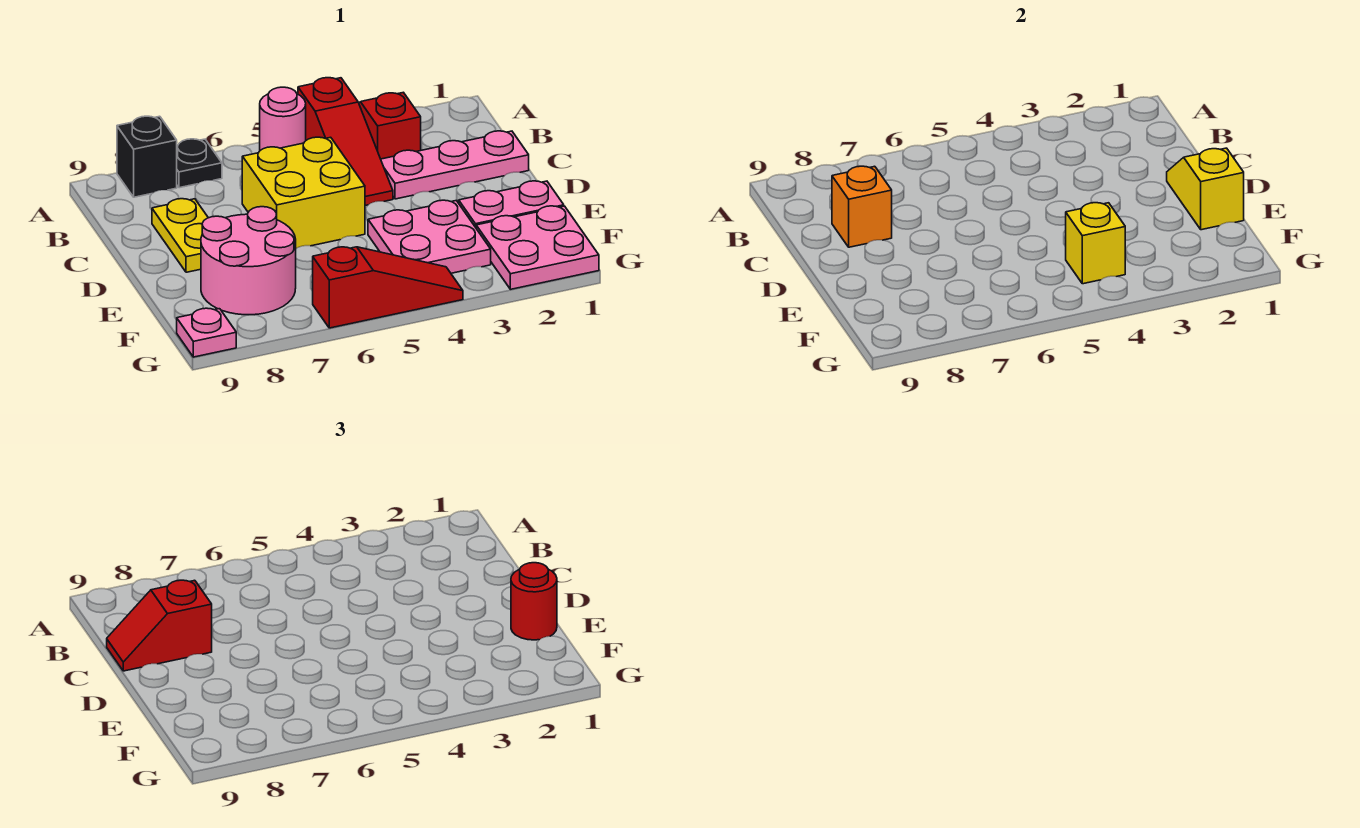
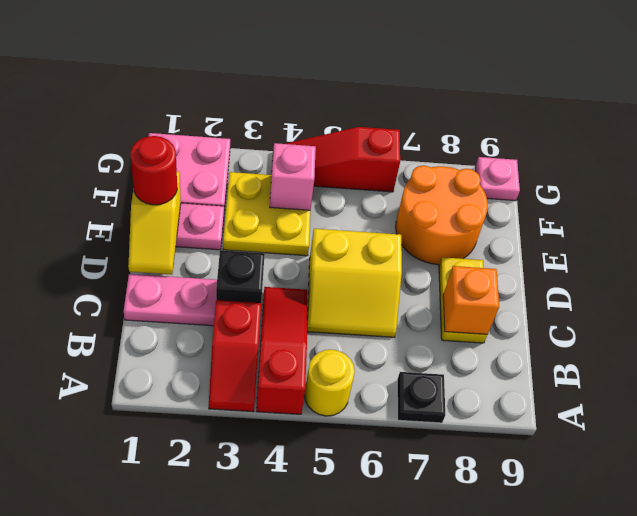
pink 1x1 round brick [260,87,306,150] -> yellow 1x1 round brick [304,350,355,416]
black 1x1 brick [117,116,177,197] -> black 1x1 brick moved to [216,250,265,303]
yellow 2x2 brick [242,137,365,248] -> yellow 2x2 slope [307,229,402,337]
red 1x2 slope [107,580,212,671] -> none
pink 2x2 plate [368,200,491,273] -> yellow 2x2 plate [223,172,310,256]
pink 2x2 round brick [201,207,296,315] -> orange 2x2 round brick [396,165,488,265]
yellow 1x1 brick [1066,203,1125,284] -> pink 1x1 brick [270,143,316,210]

